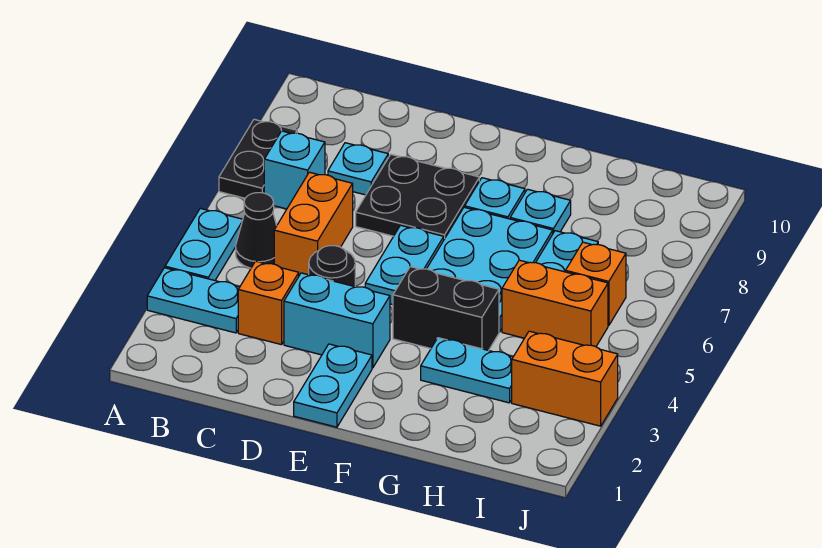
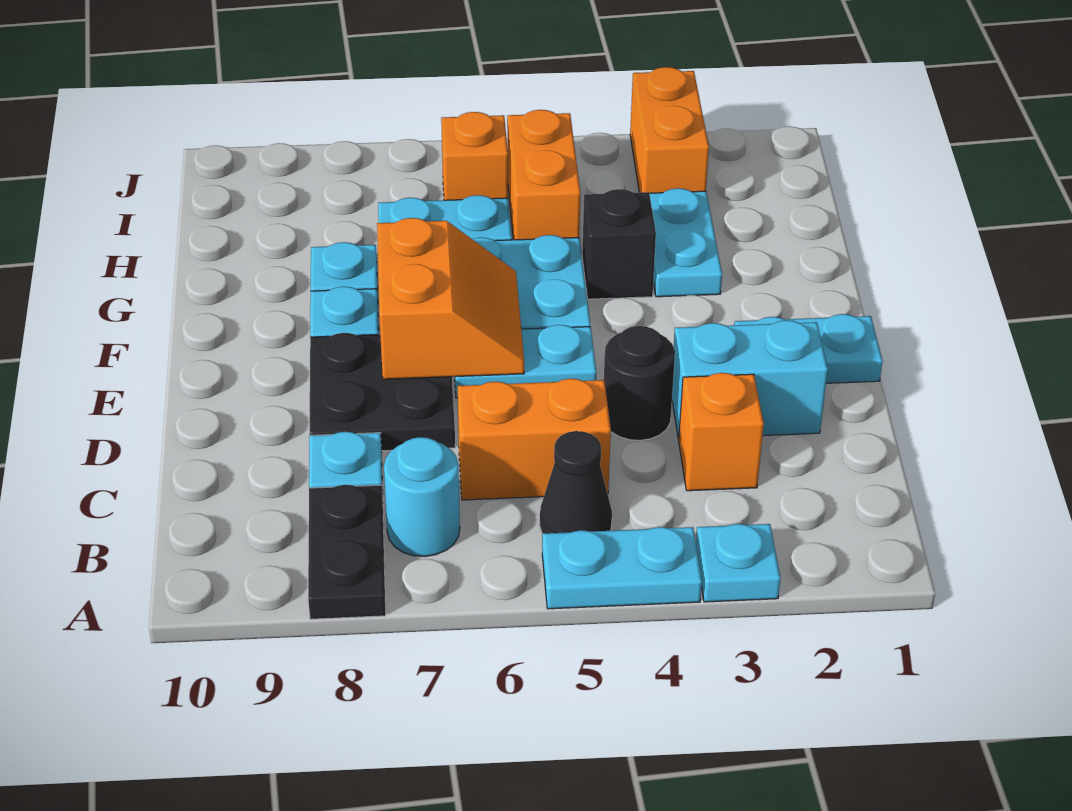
cyan 1x2 plate [147,268,240,333] -> cyan 1x1 plate [696,524,781,602]
black 1x2 plate [219,119,297,198] -> black 1x2 plate turned to [308,485,386,619]
cyan 1x1 brick [264,131,325,209] -> cyan 1x1 round brick [384,437,460,557]
cyan 1x2 brick [284,273,390,368] -> cyan 1x2 brick turned to [672,320,828,439]
none -> orange 2x2 slope [377,218,524,379]
black 1x2 brick [393,267,499,351] -> black 1x1 brick [582,189,656,299]

